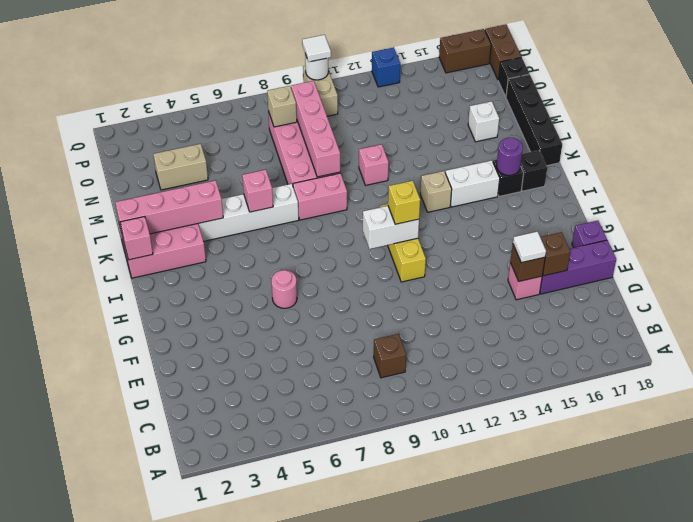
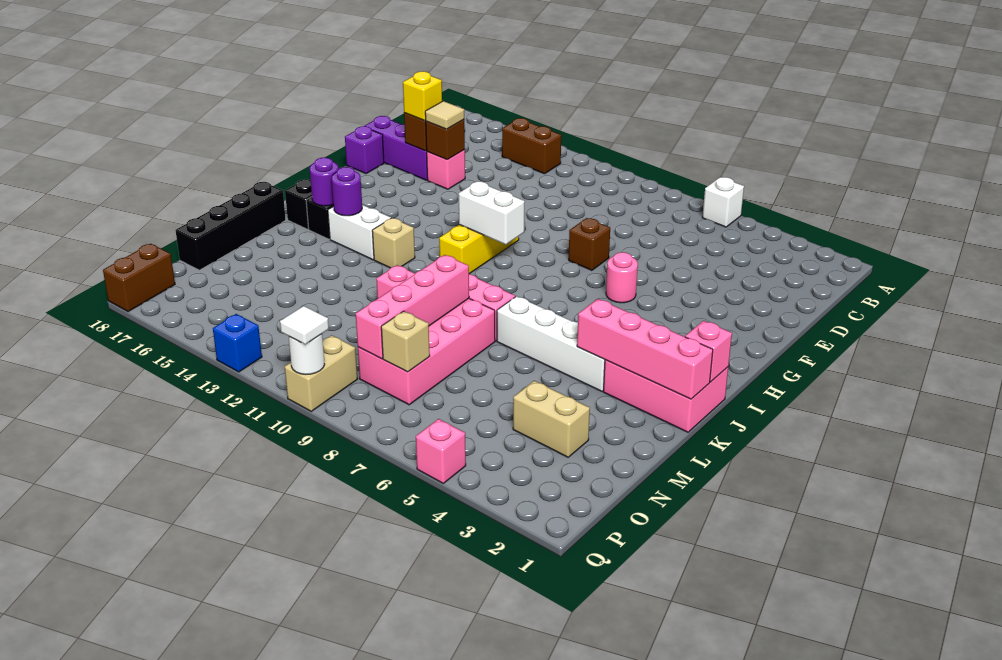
brown 1x1 brick [374,334,406,378] -> brown 1x1 brick moved to [569,218,610,270]
white 1x1 tile [513,231,546,263] -> tan 1x1 tile [425,101,464,129]
yellow 1x1 brick [388,181,420,224] -> yellow 1x1 brick moved to [403,71,442,121]
none -> purple 1x1 round brick [332,167,362,216]
pink 1x1 brick [242,170,273,212] -> pink 1x1 brick moved to [416,419,466,483]
white 1x1 brick [468,101,499,142] -> white 1x1 brick moved to [703,177,744,227]
black 1x1 brick [498,57,529,97] -> none
brown 1x2 brick [439,29,491,73] -> brown 1x2 brick moved to [502,118,561,174]

